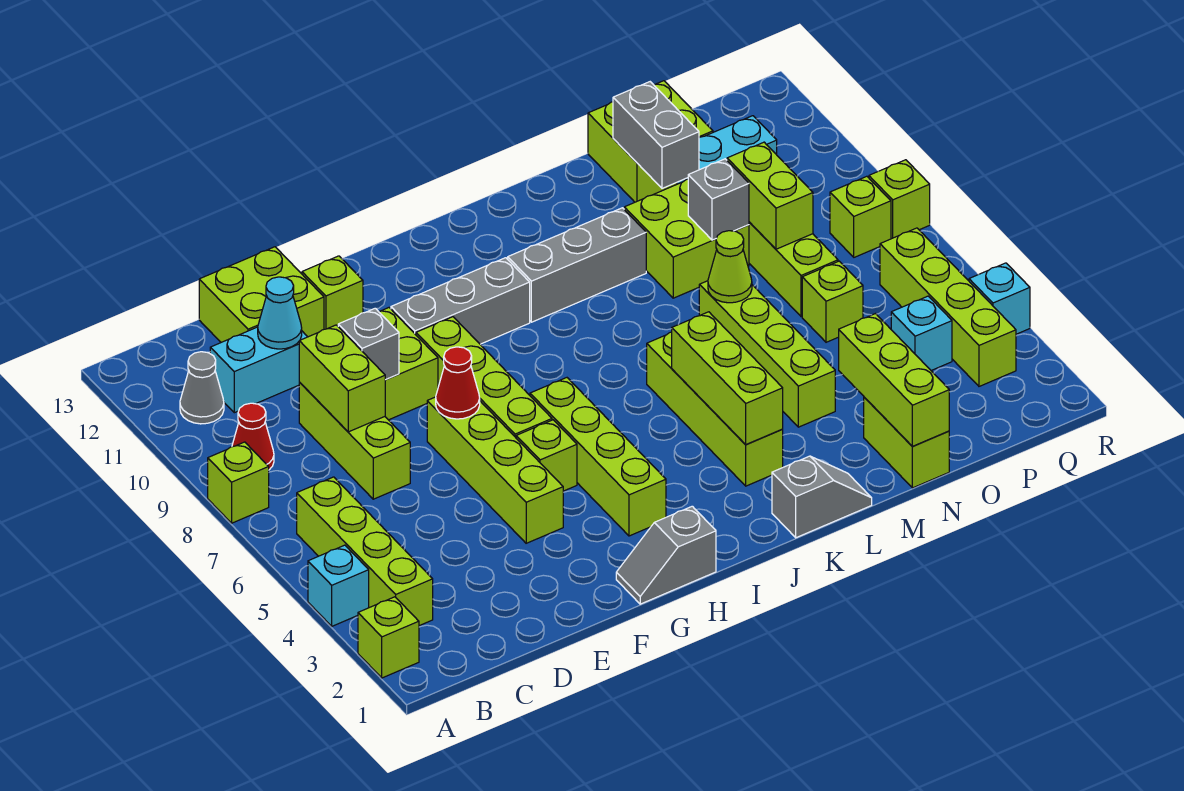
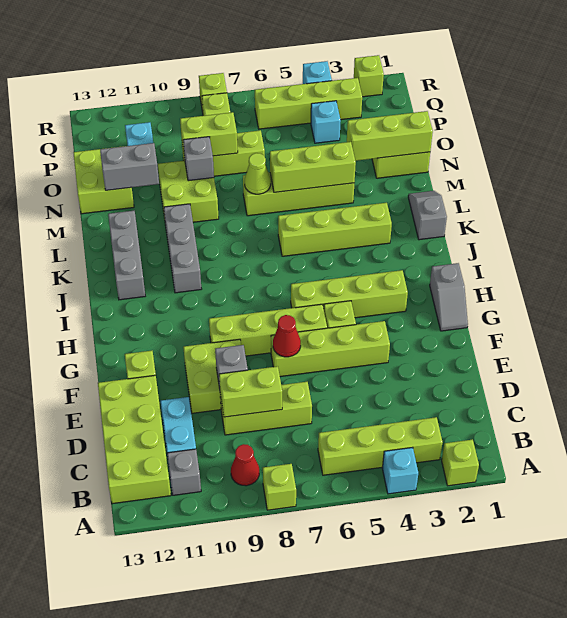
grey 1x1 cone [180,352,224,424] -> grey 1x1 brick [167,449,201,495]
cyan 1x1 cone [258,277,302,349] -> none
lime 2x2 brick [199,247,324,342] -> lime 2x4 brick [98,375,171,504]
grey 1x3 brick [391,258,530,344] -> grey 1x3 brick moved to [108,211,145,300]
lime 1x3 brick [672,312,783,445] -> lime 1x3 brick moved to [270,142,356,192]
lime 1x1 brick [802,261,863,342] -> lime 1x1 brick moved to [354,55,384,97]

